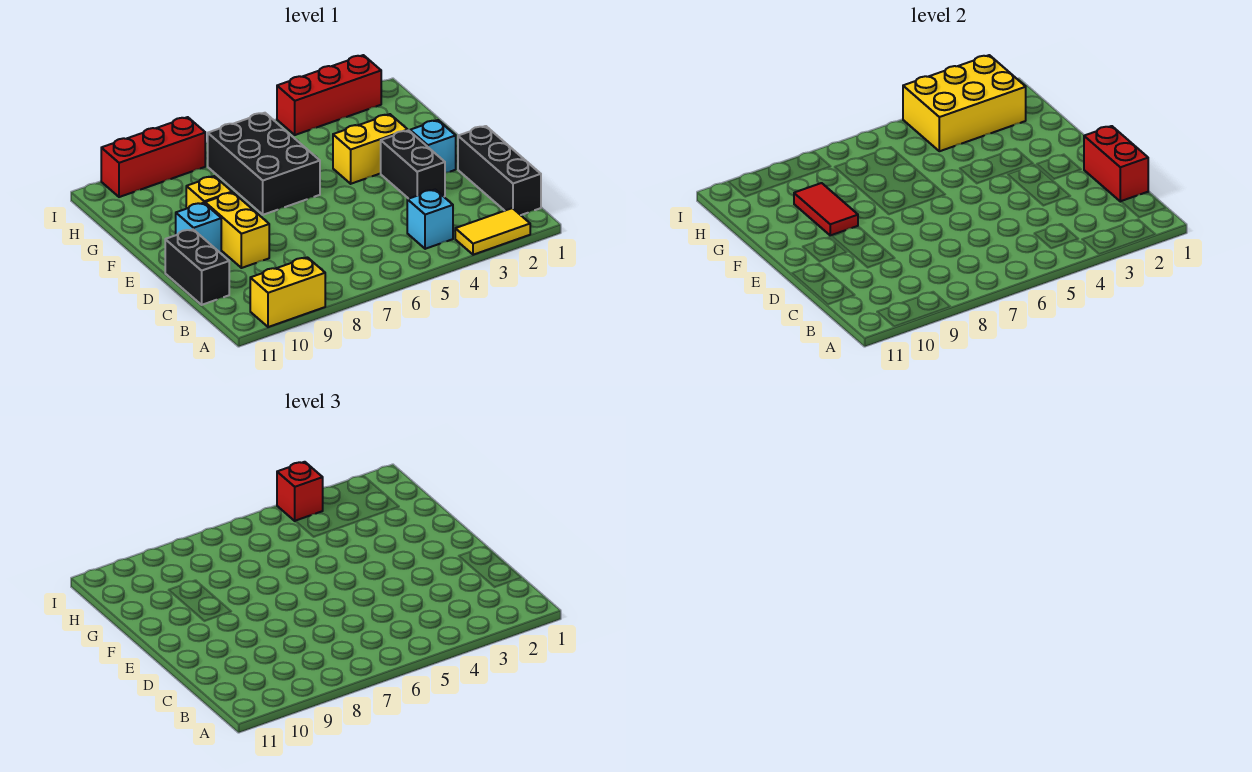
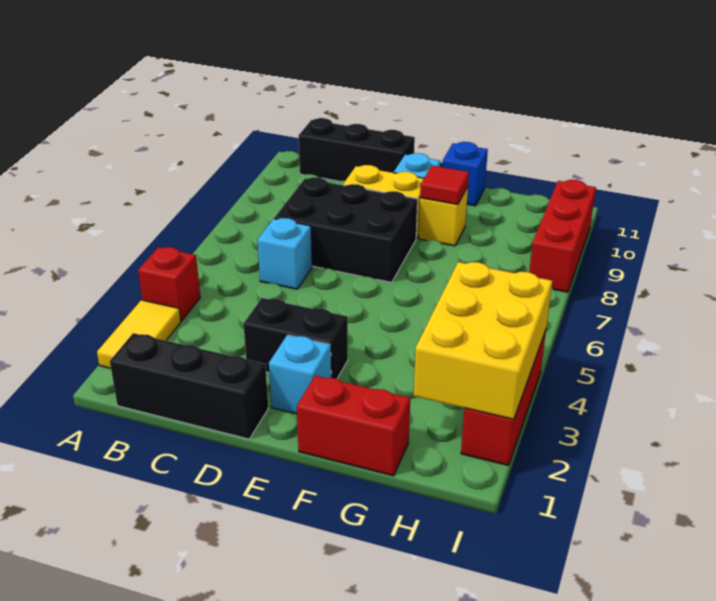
yellow 1x2 brick [250,257,325,327] -> none
cyan 1x1 brick [407,190,453,249] -> cyan 1x1 brick moved to [257,218,312,289]
red 1x2 brick [1084,126,1148,202] -> red 1x2 brick moved to [297,376,410,476]
black 1x2 brick [165,229,229,305] -> black 1x3 brick [298,118,415,181]
yellow 1x2 brick [333,114,408,184] -> none
black 2x3 brick [208,113,320,215] -> black 2x3 brick moved to [274,177,418,282]
red 1x2 tile [794,183,858,235] -> red 1x1 tile [420,166,469,205]
none -> blue 1x1 brick [442,142,488,206]
red 1x1 brick [277,462,323,521] -> red 1x1 brick moved to [138,247,200,321]

